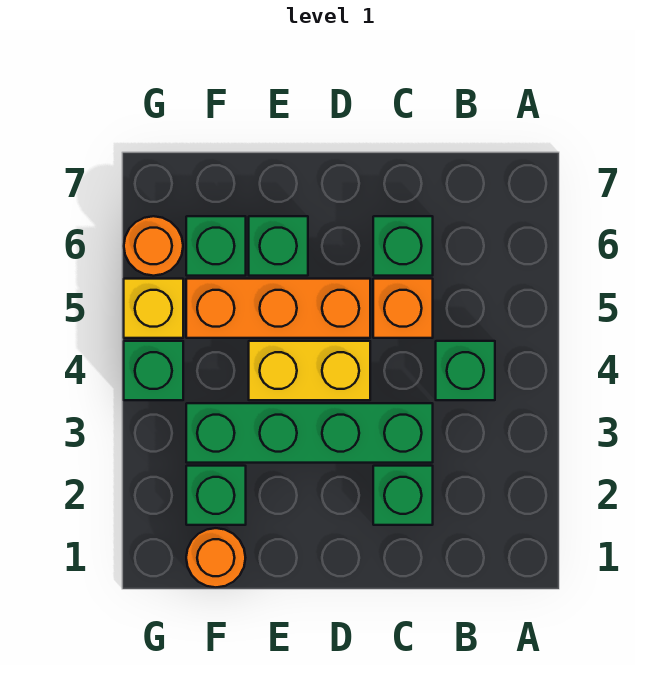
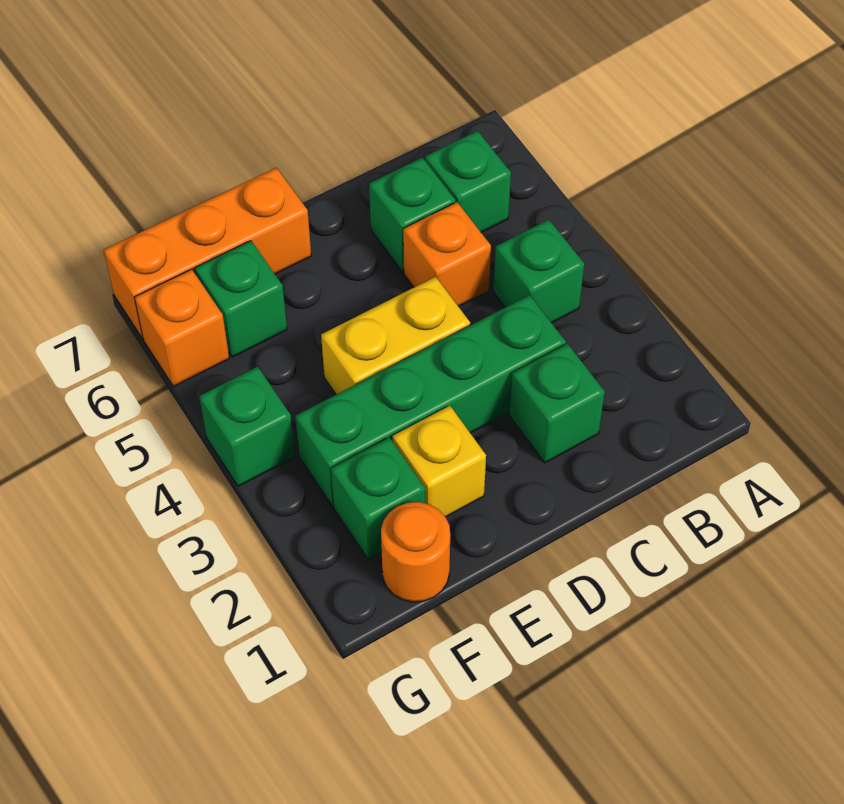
orange 1x3 brick [186,279,370,338] -> orange 1x3 brick moved to [104,168,311,339]
green 1x1 brick [249,216,308,276] -> green 1x1 brick moved to [425,131,511,232]
yellow 1x1 brick [124,279,183,338] -> yellow 1x1 brick moved to [393,406,486,517]
orange 1x1 round brick [124,216,183,276] -> orange 1x1 brick [135,269,229,387]

